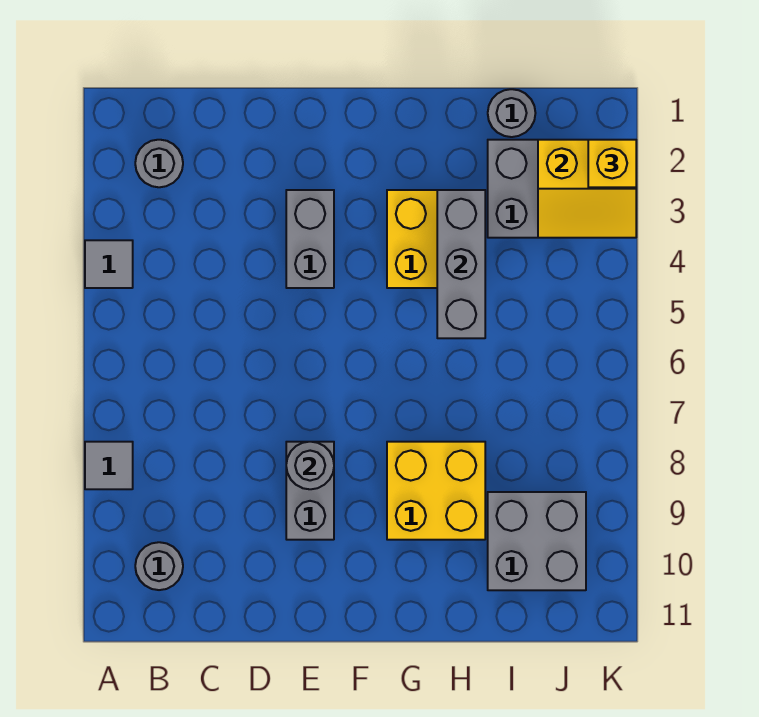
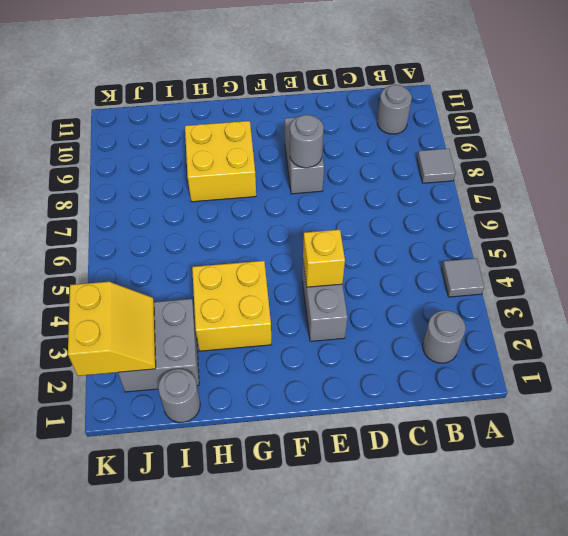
grey 1x3 brick [437,190,485,338] -> none
grey 2x2 brick [488,492,586,590] -> none
yellow 2x2 slope [538,140,636,238] -> yellow 2x2 slope turned to [68,282,156,376]
yellow 1x1 brick [588,140,636,187] -> yellow 1x1 brick moved to [303,230,345,287]

